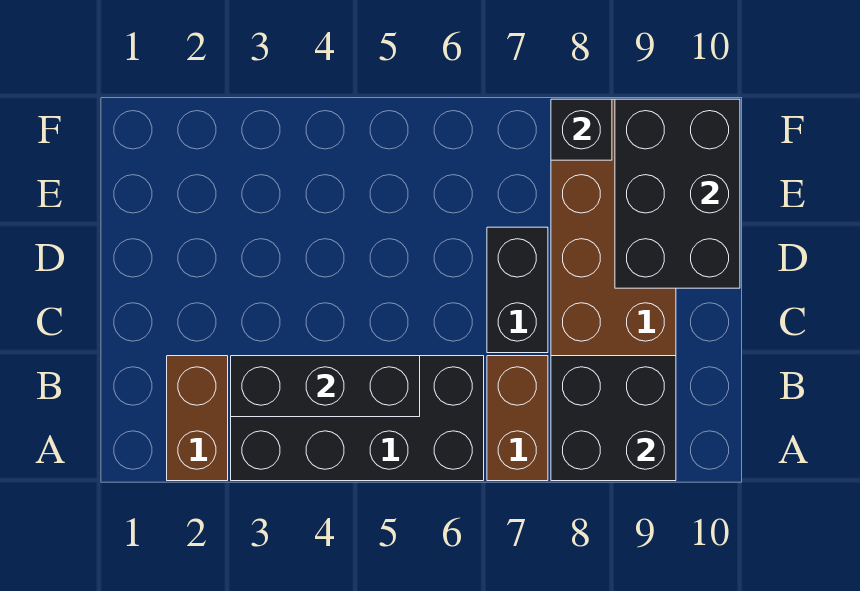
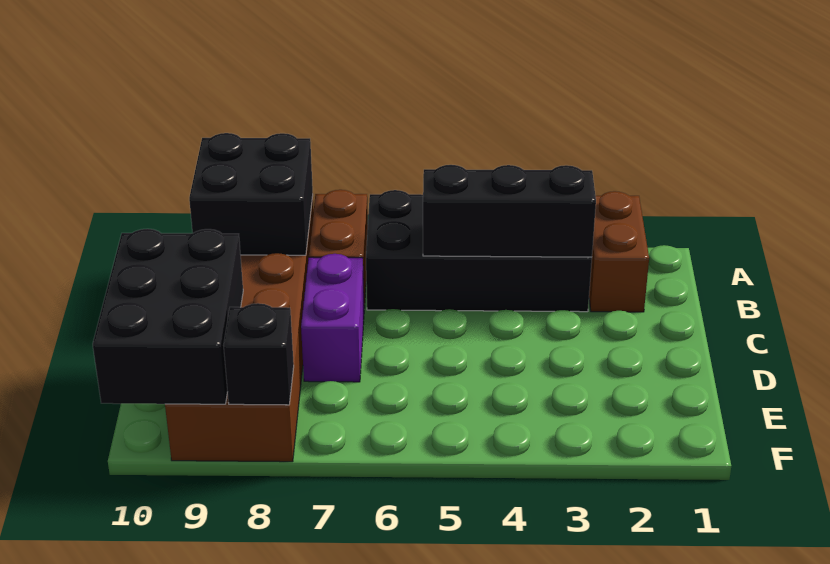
black 1x2 brick [487,227,548,353] -> purple 1x2 brick [301,254,364,382]

